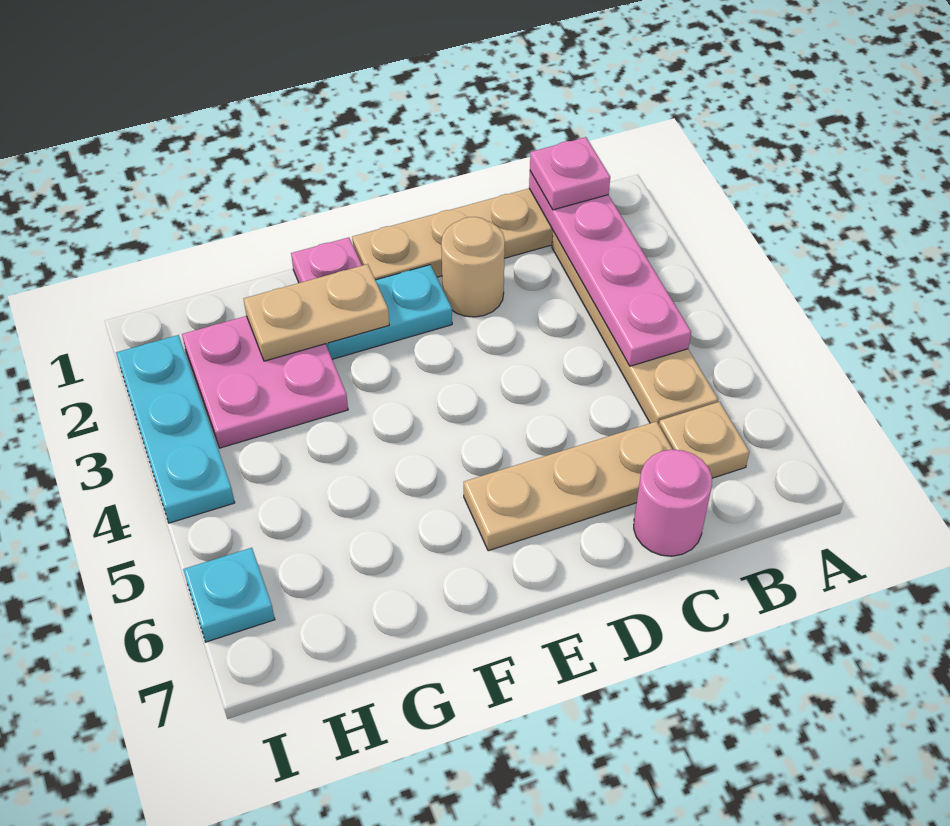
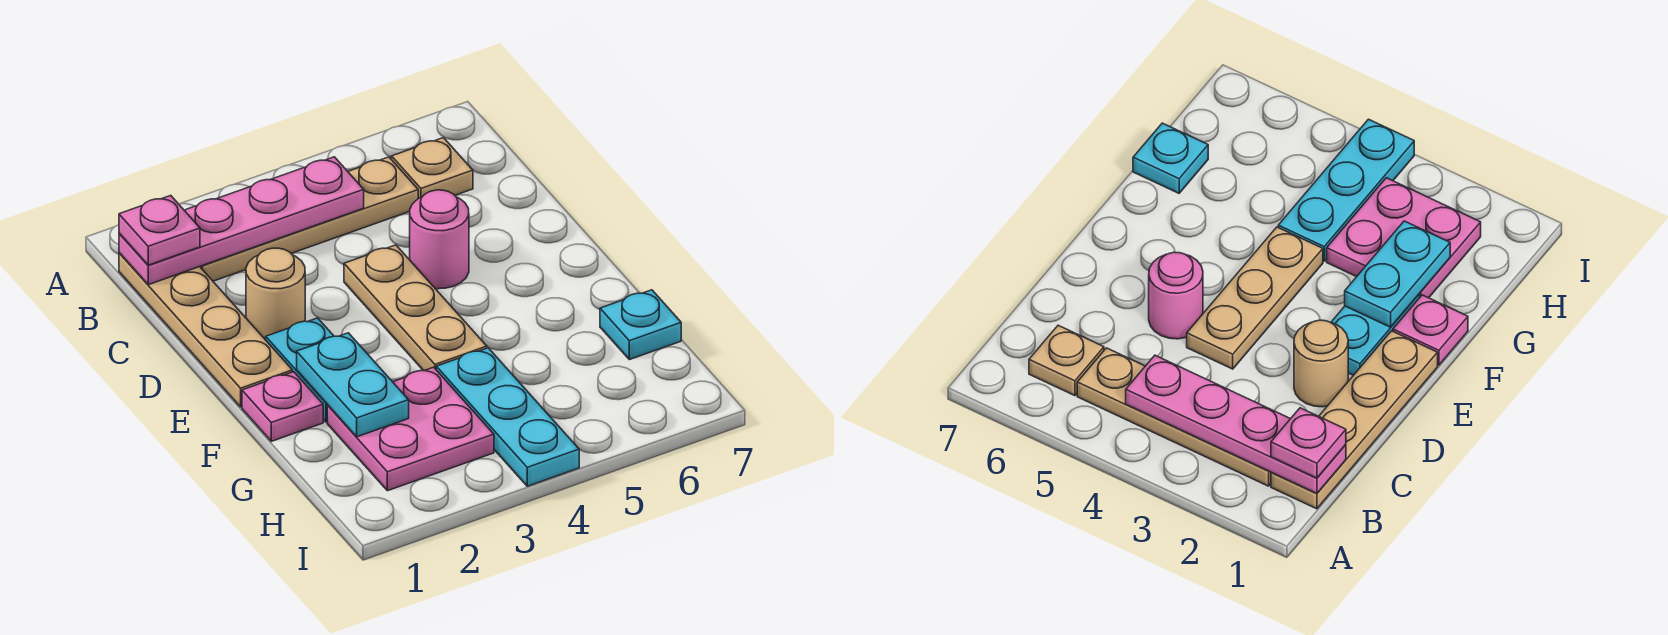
tan 1x3 plate [464,421,672,551] -> tan 1x3 plate moved to [344,245,487,371]
pink 1x1 round brick [634,449,712,556] -> pink 1x1 round brick moved to [410,190,469,289]
tan 1x2 plate [244,264,389,361] -> cyan 1x2 plate [297,333,409,437]
cyan 1x3 plate [116,335,235,523] -> cyan 1x3 plate turned to [436,348,579,486]
cyan 1x1 plate [183,548,275,642] -> cyan 1x1 plate moved to [600,290,681,360]

